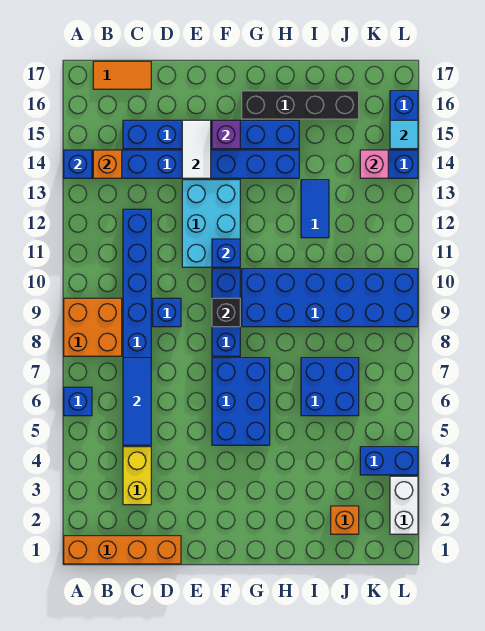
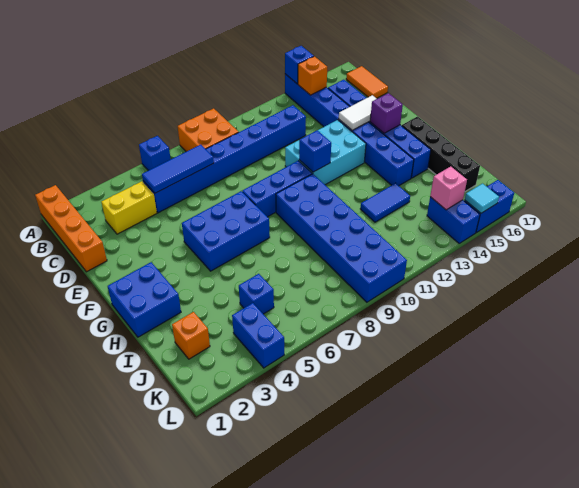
blue 1x1 brick [153,298,181,327] -> blue 1x1 brick moved to [239,274,274,314]
black 1x1 brick [212,298,240,327] -> none
blue 2x2 brick [301,358,359,416] -> blue 2x2 brick moved to [108,262,181,337]
white 1x2 brick [390,476,418,534] -> none

